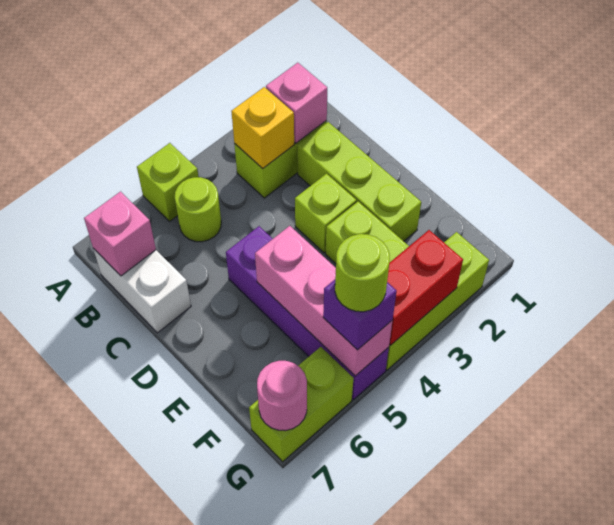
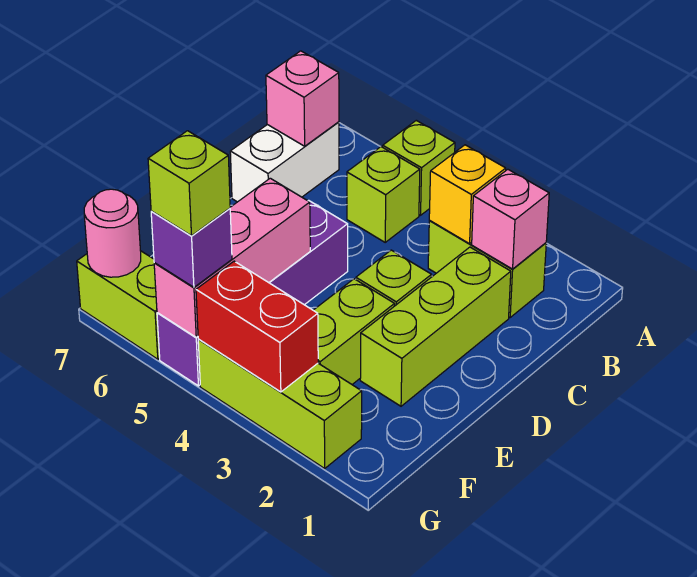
lime 1x1 round brick [175,177,221,242] -> lime 1x1 brick [347,147,420,242]
lime 1x1 round brick [335,234,390,312] -> lime 1x1 brick [148,131,230,236]

